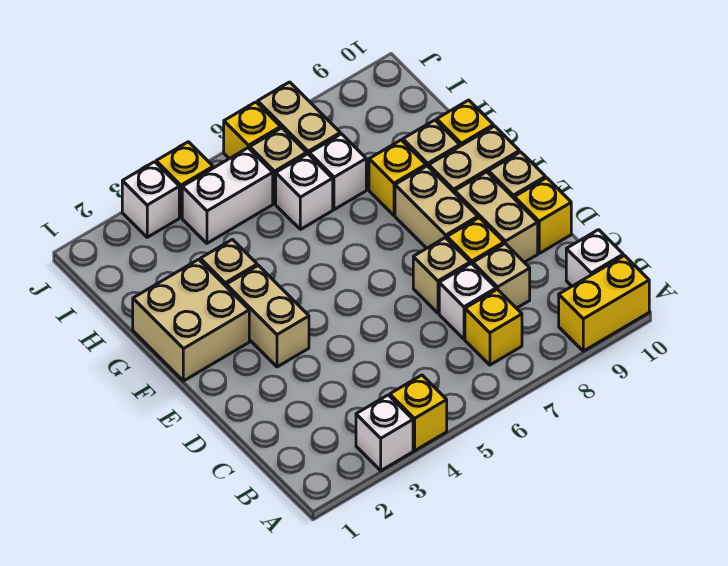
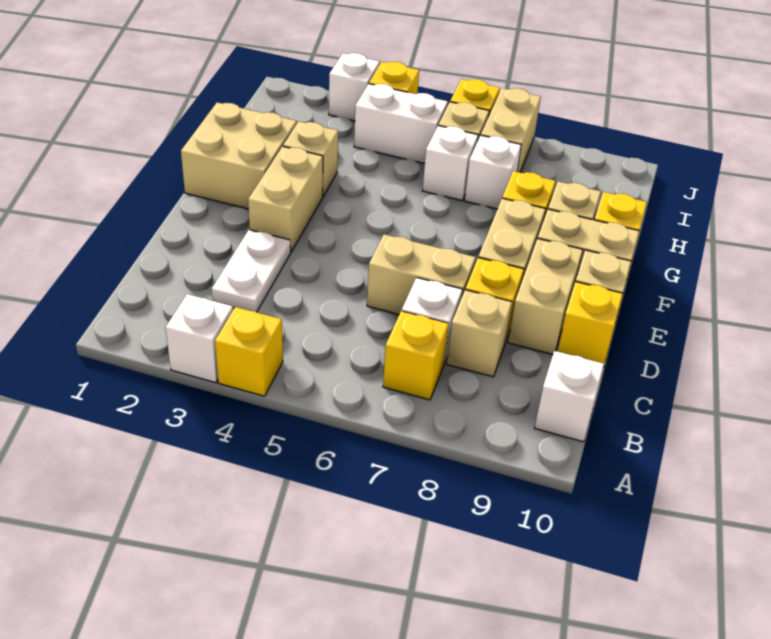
yellow 1x2 brick [559,256,649,351] -> none
none -> white 1x2 plate [212,230,291,312]
tan 1x1 brick [413,238,470,313] -> tan 1x2 brick [367,234,476,314]

